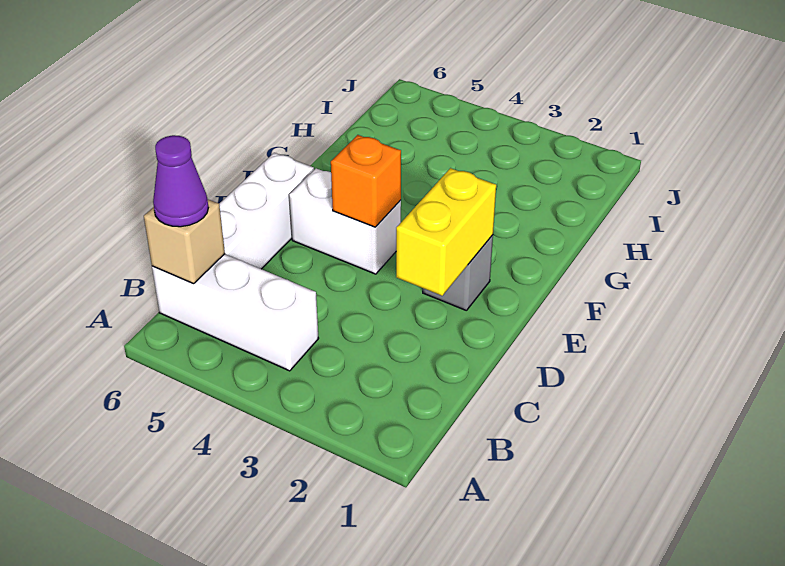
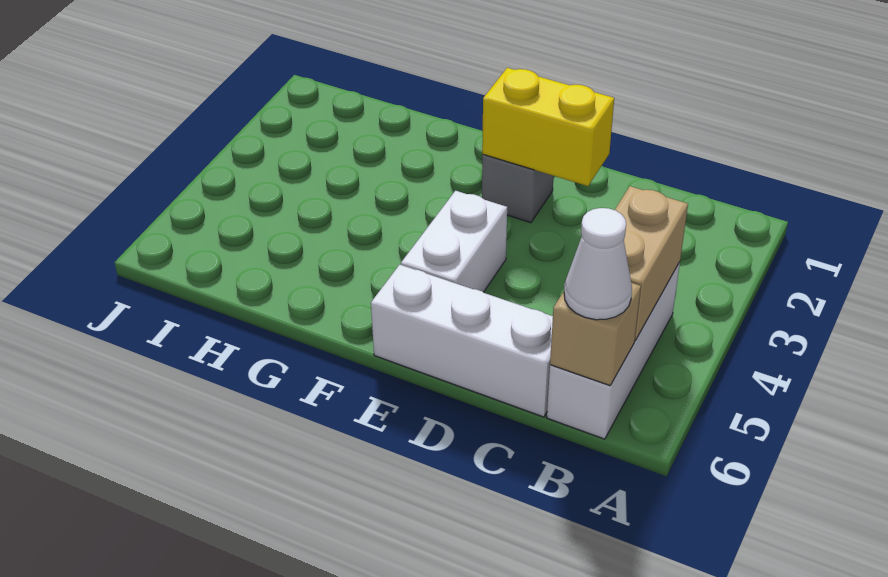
none -> tan 1x2 brick [615,186,688,340]
purple 1x1 cone [153,135,208,227] -> white 1x1 cone [564,208,632,320]
orange 1x1 brick [331,135,401,227] -> none

